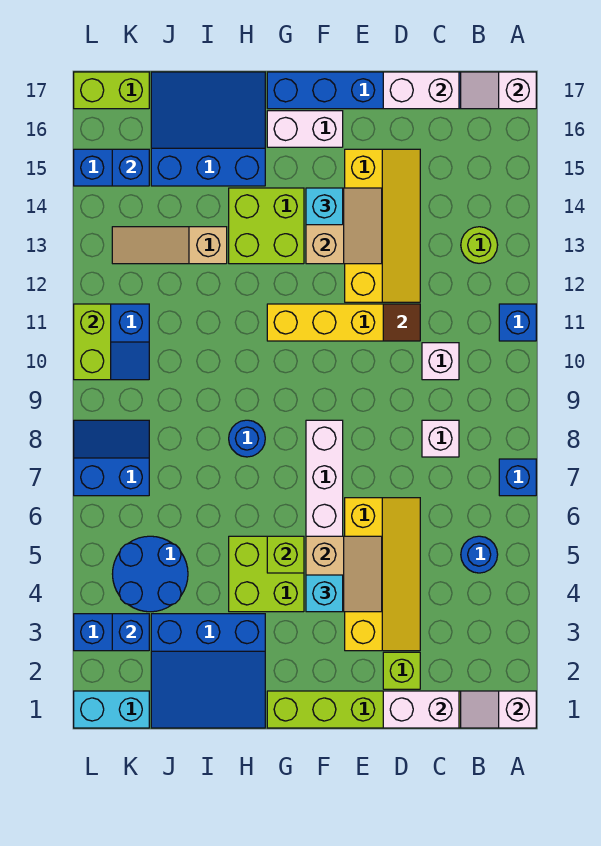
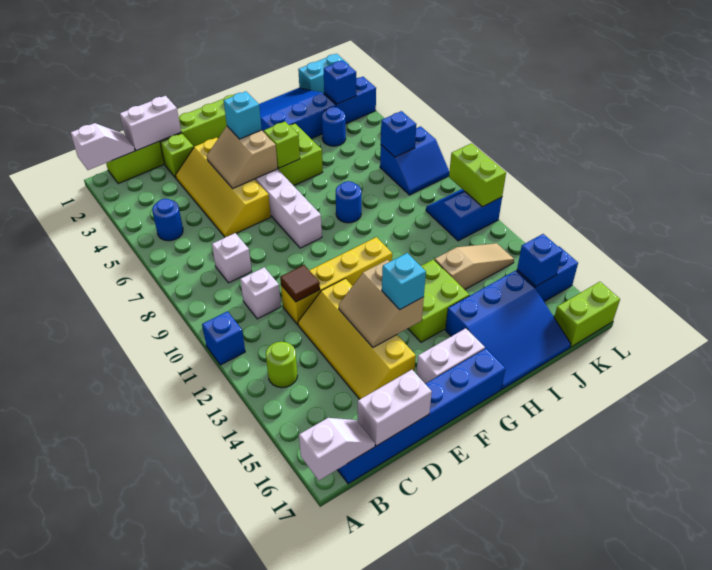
blue 1x1 brick [499,459,536,496] -> blue 1x1 brick moved to [381,111,416,157]
blue 2x2 round brick [113,536,188,612] -> blue 1x1 round brick [322,107,346,146]

